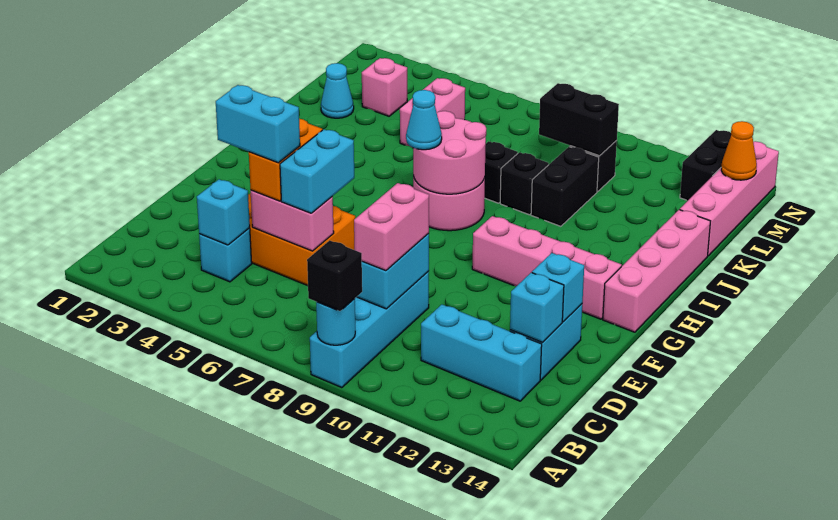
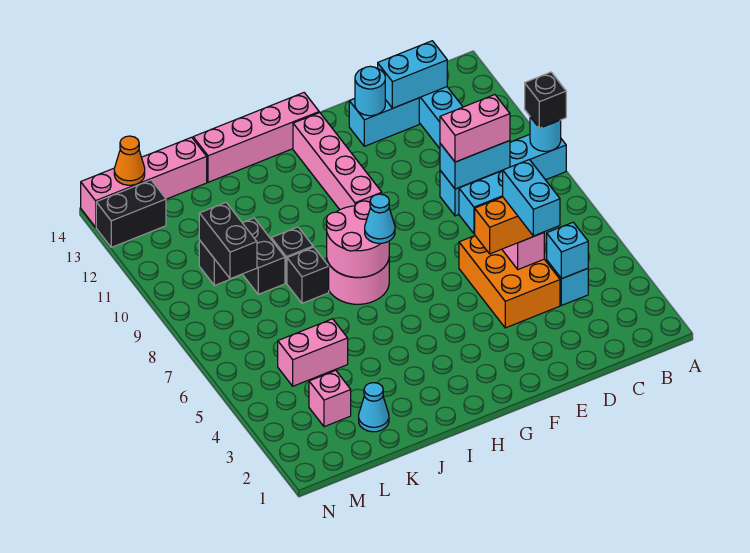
cyan 1x1 brick [510,273,564,343] -> cyan 1x2 brick [378,41,447,108]
cyan 1x1 brick [532,253,584,322] -> cyan 1x1 round brick [355,66,385,116]
black 1x2 brick [531,147,599,226] -> black 1x2 brick turned to [243,218,285,294]

